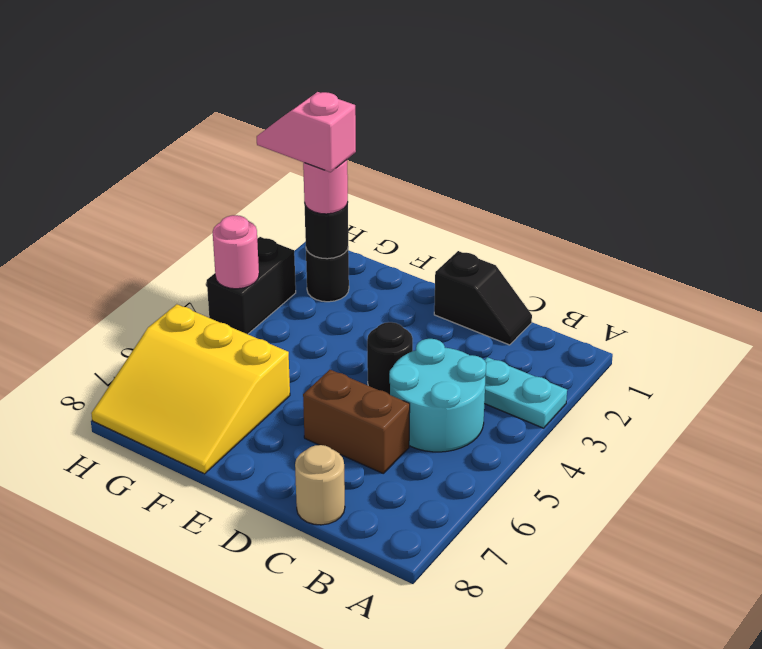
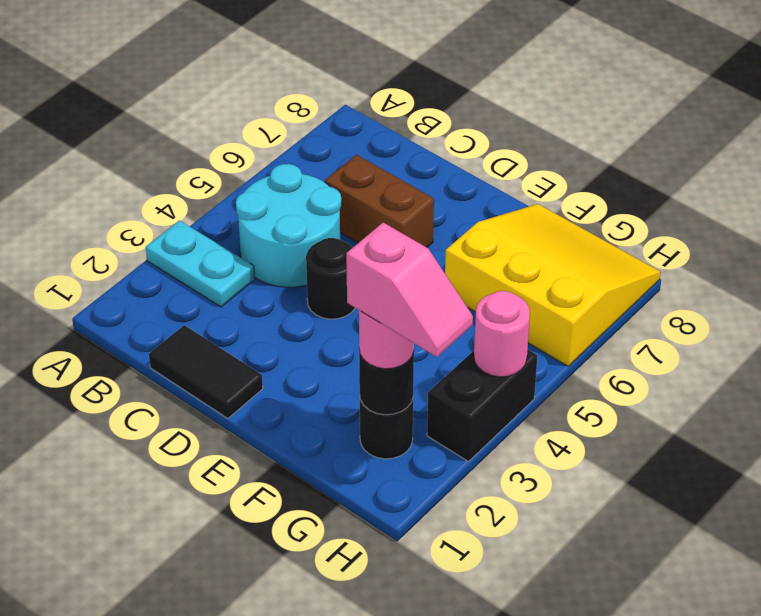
black 1x2 slope [434,251,532,345] -> black 1x2 tile [149,325,263,418]
tan 1x1 round brick [295,445,345,525] -> none

